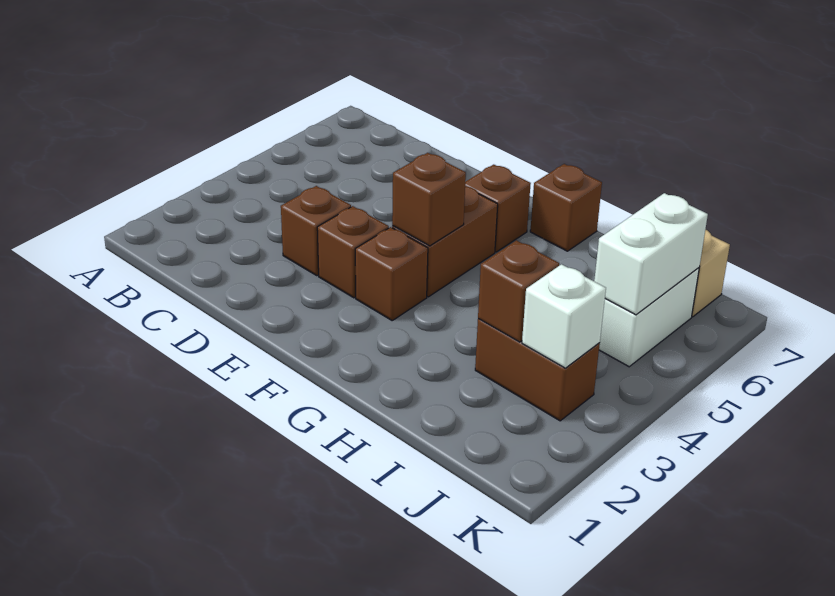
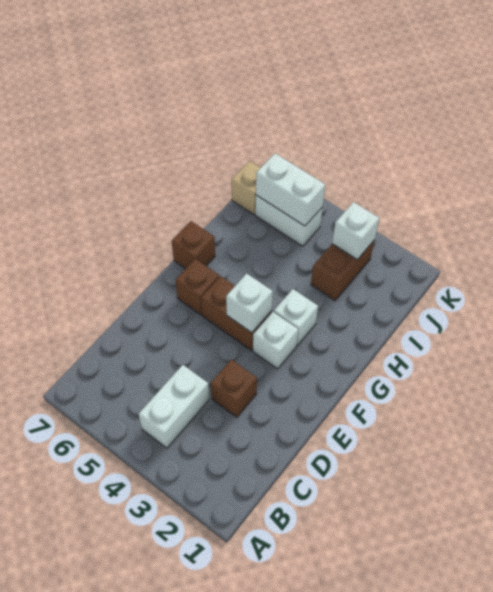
none -> white 1x2 brick [139,365,209,448]
brown 1x1 brick [317,206,389,298] -> none
brown 1x1 brick [355,227,428,320] -> white 1x1 brick [253,312,298,369]
brown 1x1 brick [392,153,466,246] -> white 1x1 brick [226,274,273,333]
none -> white 1x1 brick [274,289,318,345]
brown 1x1 brick [478,240,559,342] -> none

